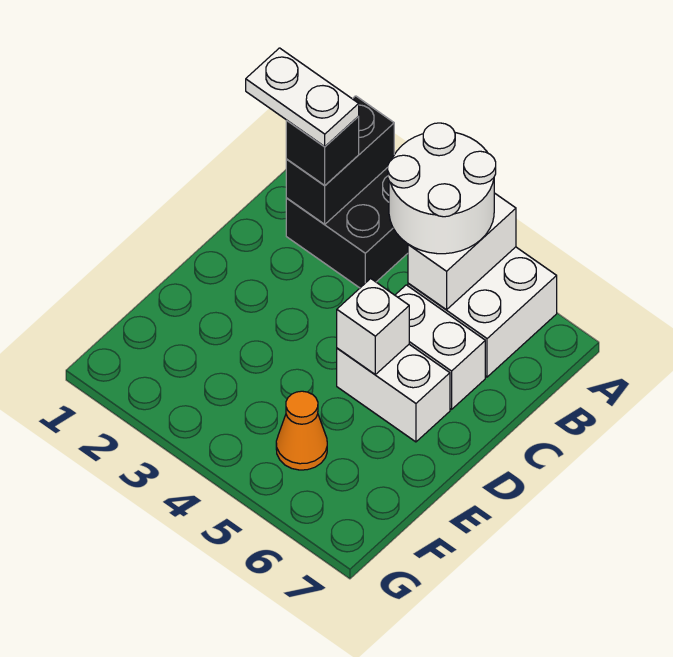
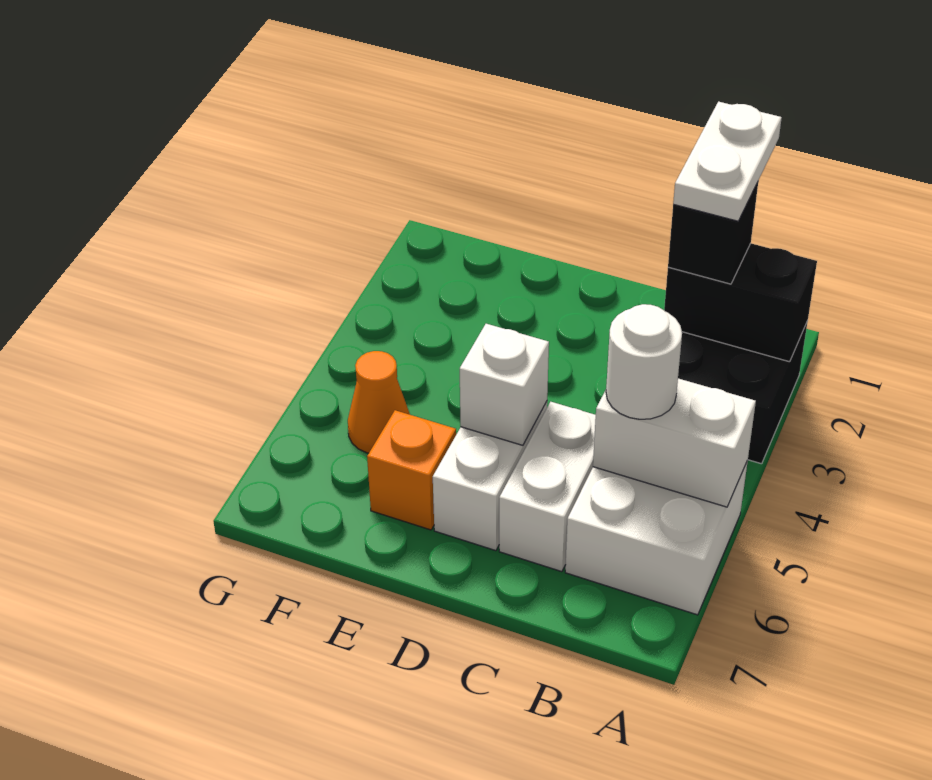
white 2x2 round brick [388,123,496,254] -> white 1x1 round brick [606,304,682,419]
none -> orange 1x1 brick [367,410,456,530]

